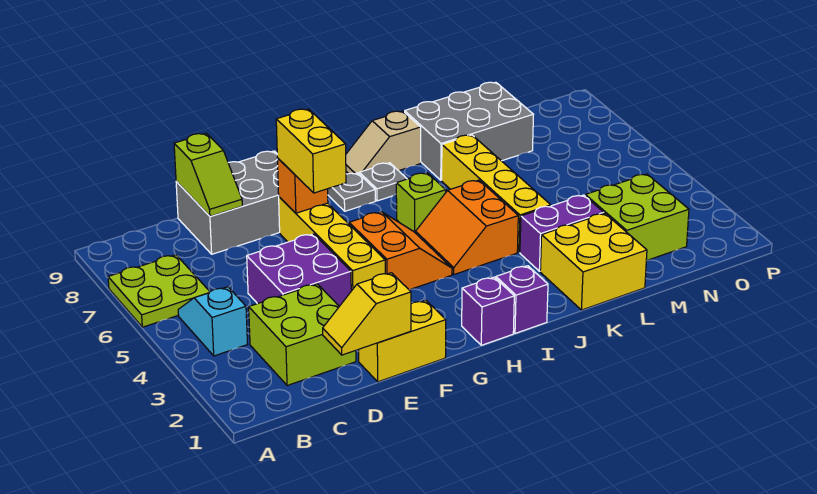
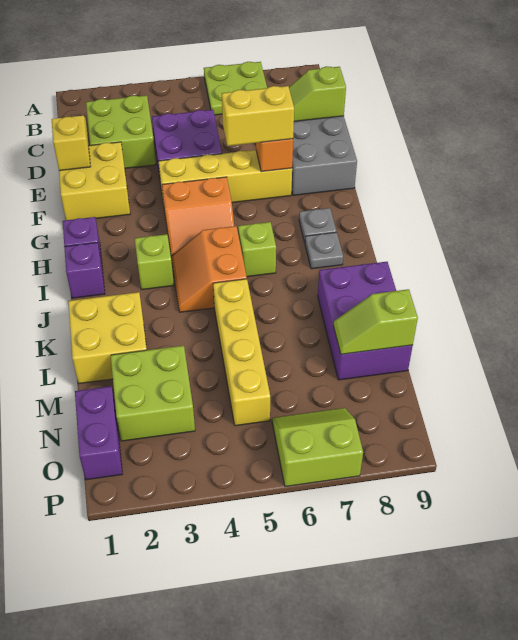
cyan 1x2 slope [178,287,247,356] -> none
yellow 1x2 brick [359,301,446,382] -> yellow 2x2 brick [59,142,130,220]
none -> lime 1x1 brick [135,234,174,290]
orange 2x2 slope [416,180,518,274] -> orange 2x2 slope turned to [171,226,247,312]
tan 1x2 slope [346,111,421,174] -> none
purple 1x2 brick [520,195,604,271] -> purple 1x2 brick moved to [75,386,122,480]
yellow 1x4 brick [442,135,551,252] -> yellow 1x4 brick turned to [213,279,270,426]
grey 2x3 brick [405,82,534,180] -> purple 2x3 brick [318,262,413,380]
none -> lime 1x2 slope [334,289,418,354]
none -> lime 2x2 slope [272,408,363,487]

